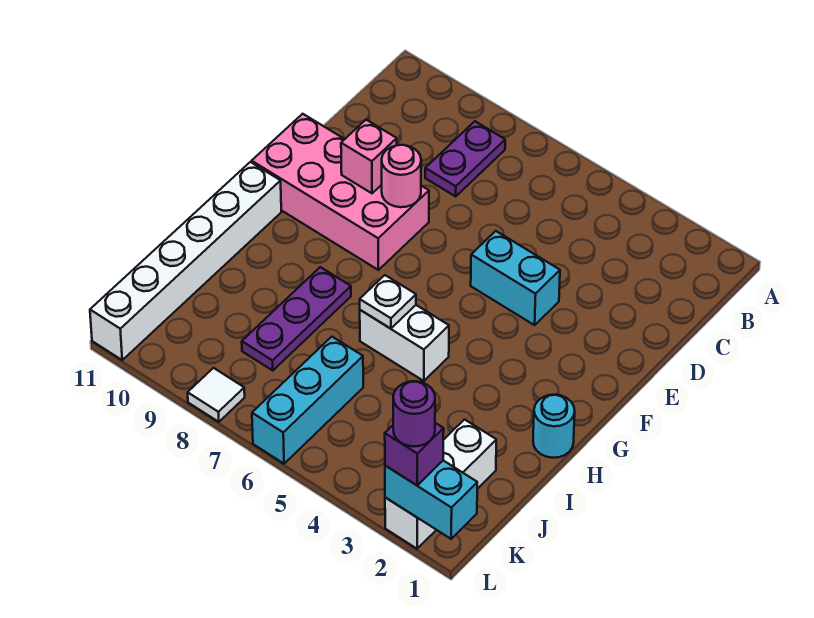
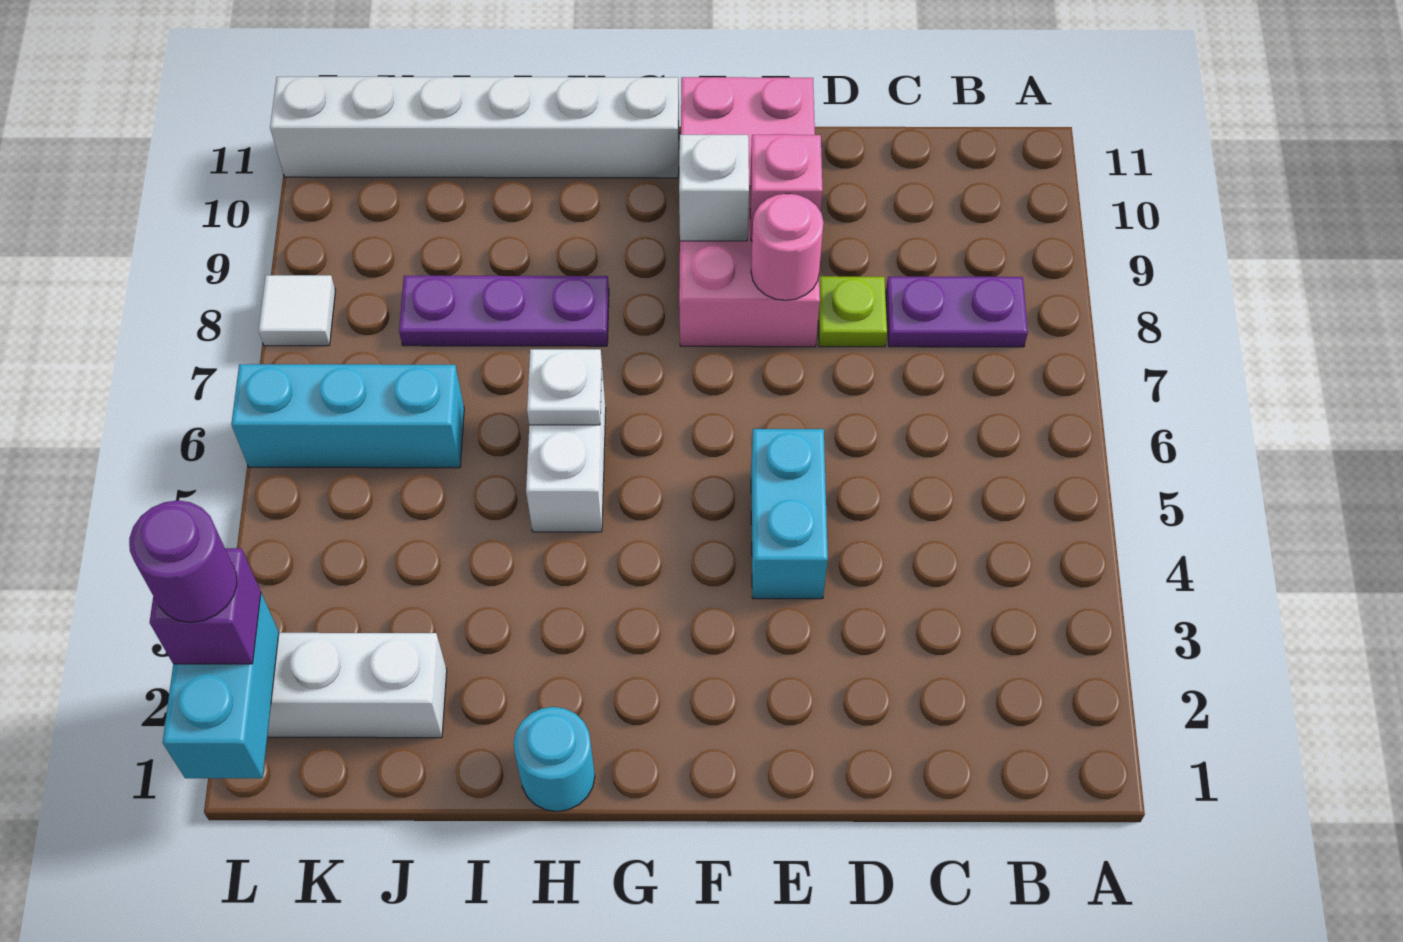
none -> lime 1x1 plate [818,276,887,347]
none -> white 1x1 brick [679,135,749,241]

